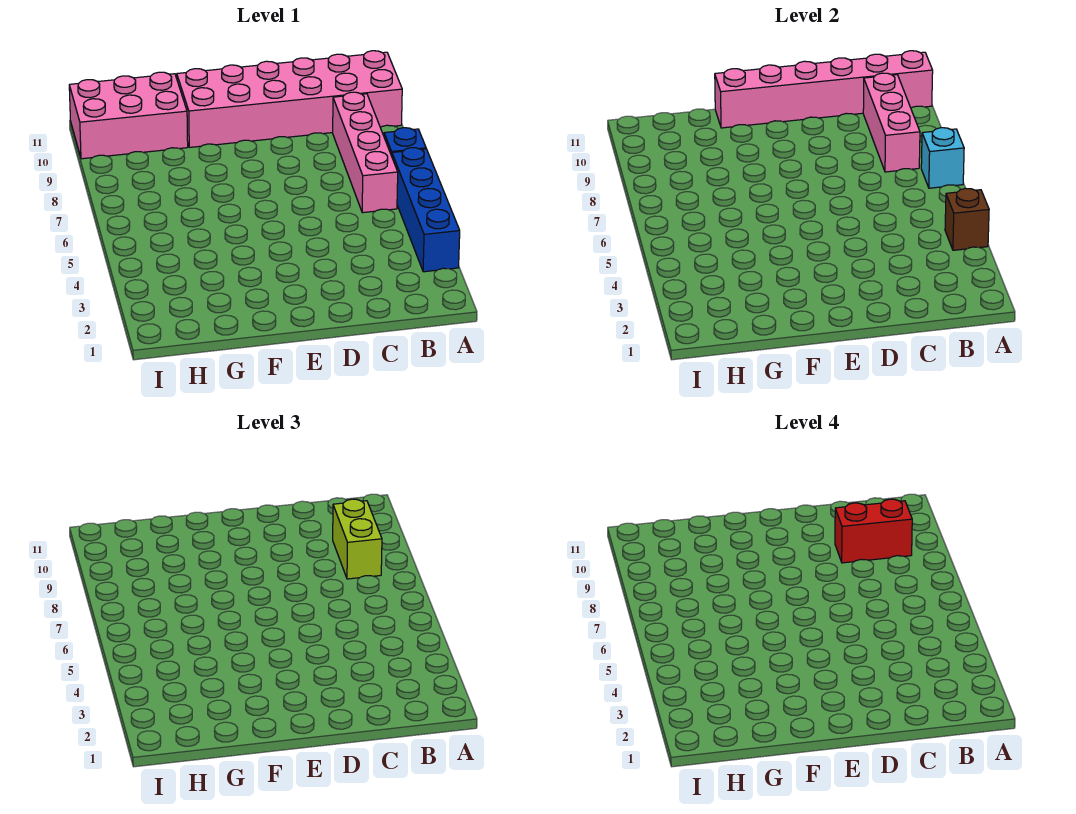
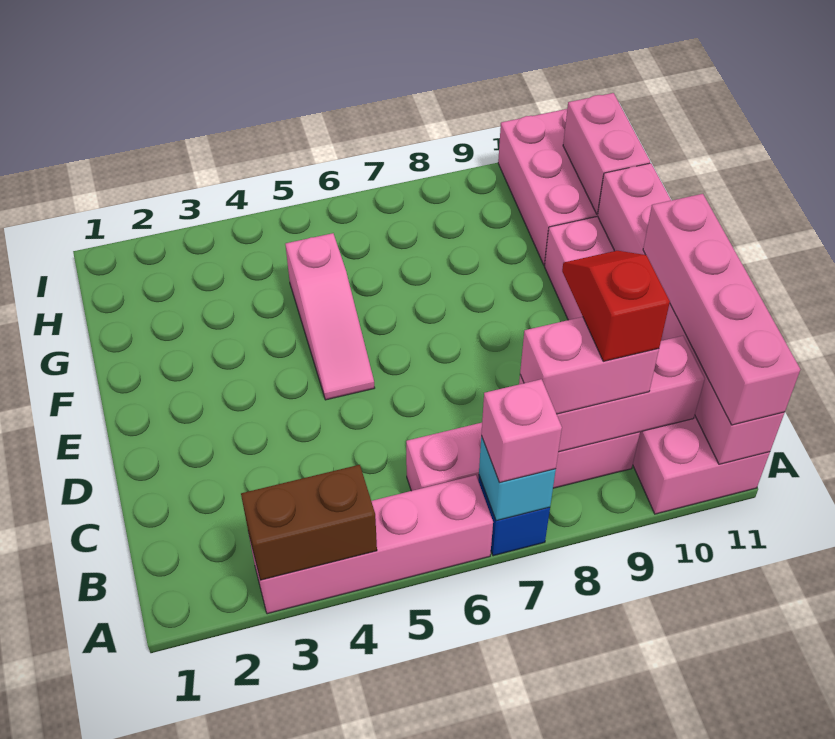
blue 1x4 brick [392,148,460,272] -> pink 1x4 brick [249,475,493,614]
brown 1x1 brick [945,188,989,250] -> brown 1x2 brick [241,465,377,580]
none -> pink 1x1 brick [481,379,562,483]
none -> pink 1x4 brick [643,194,800,425]
lime 1x2 brick [333,499,382,579] -> pink 1x2 brick [520,317,659,414]
red 1x2 brick [835,499,912,563] -> red 1x2 slope [562,251,670,361]
none -> pink 1x3 slope [285,233,375,400]
none -> pink 1x2 brick [563,93,650,214]

